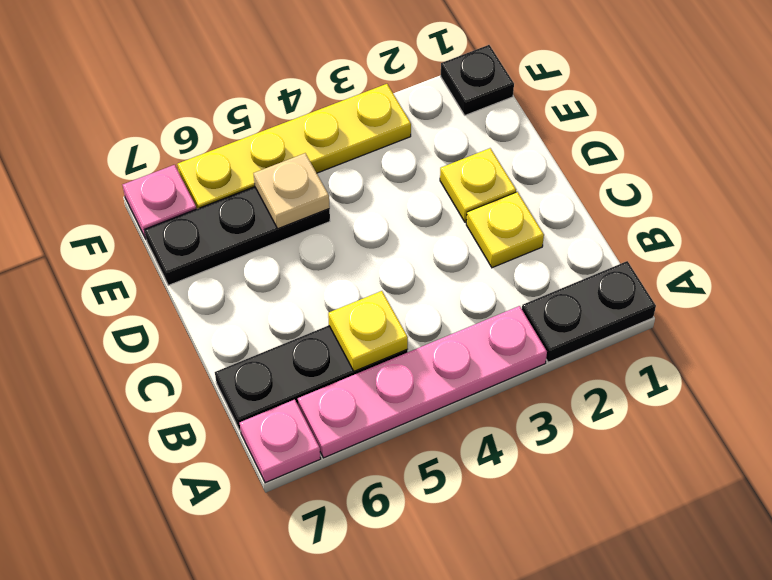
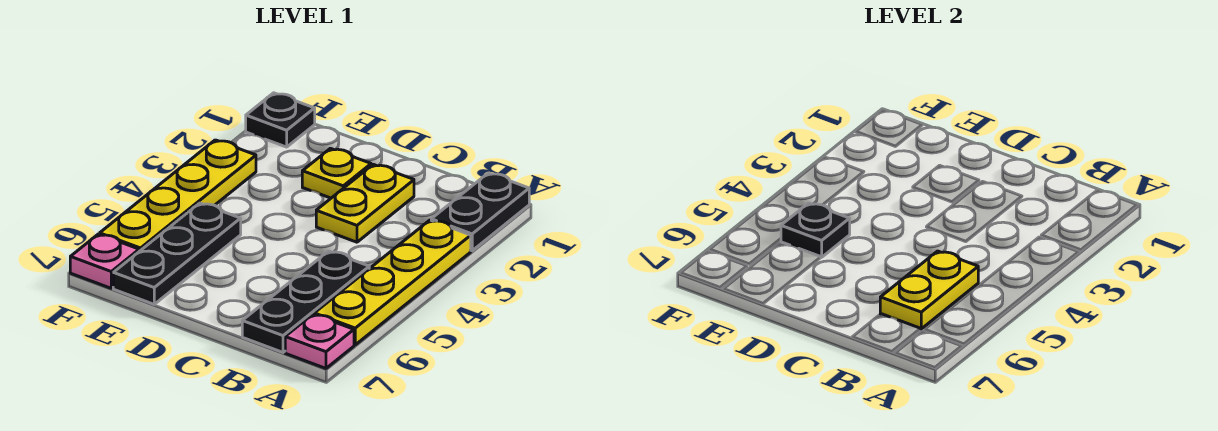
pink 1x4 plate [298,306,547,458] -> yellow 1x4 plate [314,220,471,345]
yellow 1x1 plate [328,291,408,371] -> yellow 1x2 plate [880,251,978,329]
yellow 1x1 plate [466,192,544,268] -> yellow 1x2 plate [316,164,414,242]
tan 1x1 plate [253,153,330,229] -> black 1x1 plate [781,203,850,257]

